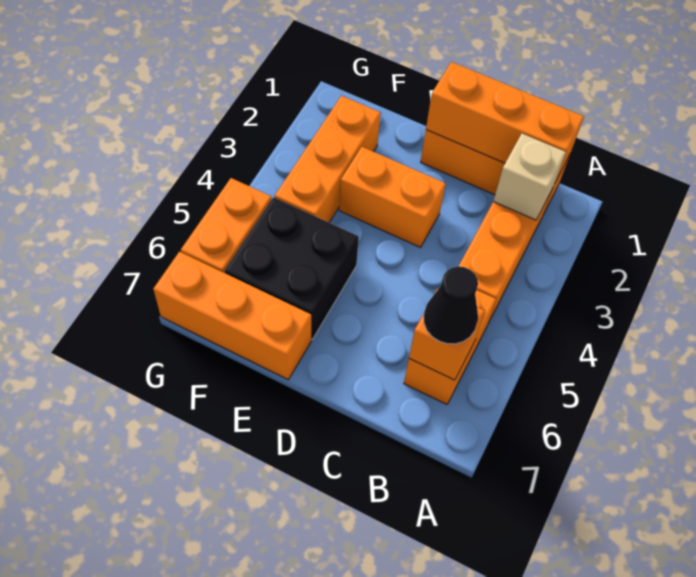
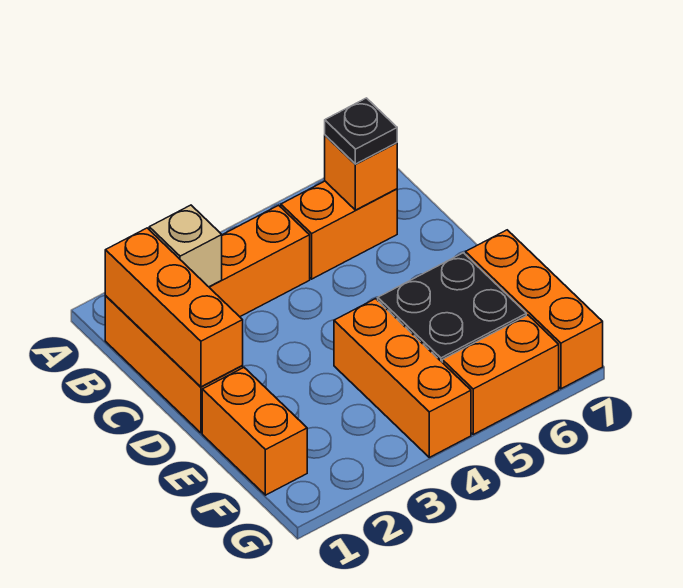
black 1x1 cone [424,266,478,344] -> black 1x1 plate [325,98,397,164]
orange 1x2 brick [339,147,446,247] -> orange 1x2 brick moved to [202,368,307,495]
orange 1x3 brick [275,96,381,222] -> orange 1x3 brick turned to [334,299,471,457]

